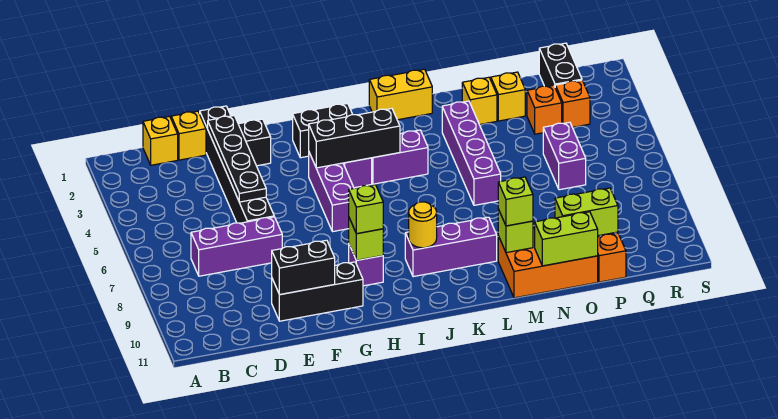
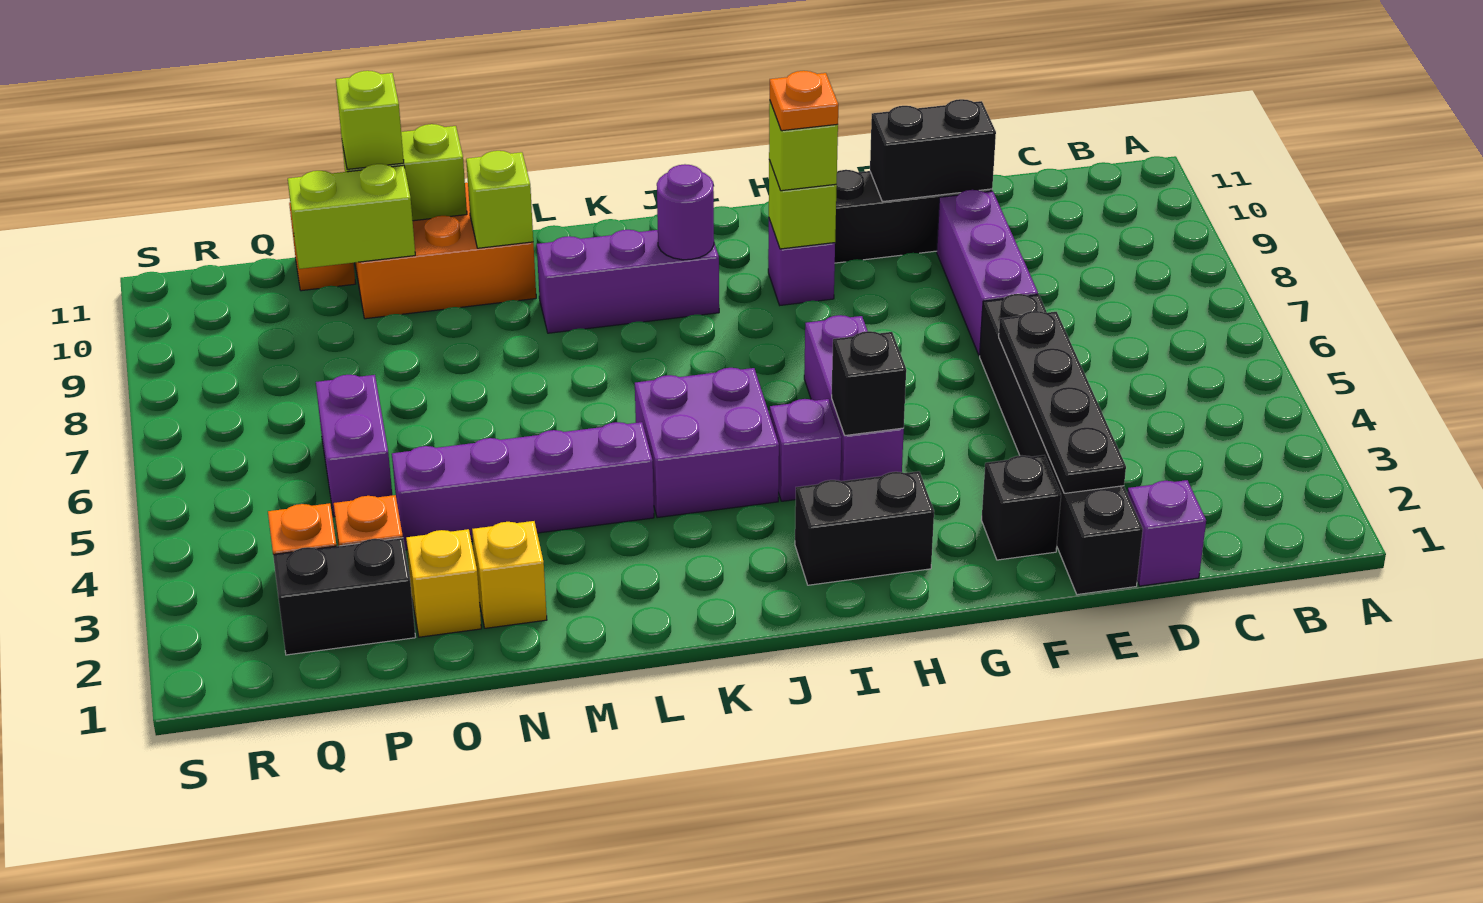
yellow 1x1 brick [143,116,178,165] -> none
purple 1x3 brick [191,217,282,276] -> purple 1x3 brick turned to [937,190,1038,356]
yellow 1x1 brick [171,111,206,160] -> purple 1x1 brick [1127,480,1206,586]
black 1x3 brick [309,109,400,168] -> black 1x1 brick [832,331,906,435]
none -> orange 1x1 plate [770,71,838,131]
purple 1x2 brick [372,130,428,184] -> purple 2x2 brick [635,368,779,518]
yellow 1x1 round brick [409,202,437,248] -> purple 1x1 round brick [657,164,714,260]
yellow 1x2 brick [369,69,432,120] -> none
purple 1x4 brick [442,101,501,205] -> purple 1x4 brick turned to [392,422,654,550]
lime 1x1 brick [498,177,533,226] -> lime 1x1 brick moved to [336,71,404,169]
black 1x2 brick [539,43,582,87] -> black 1x2 brick turned to [273,538,415,655]

